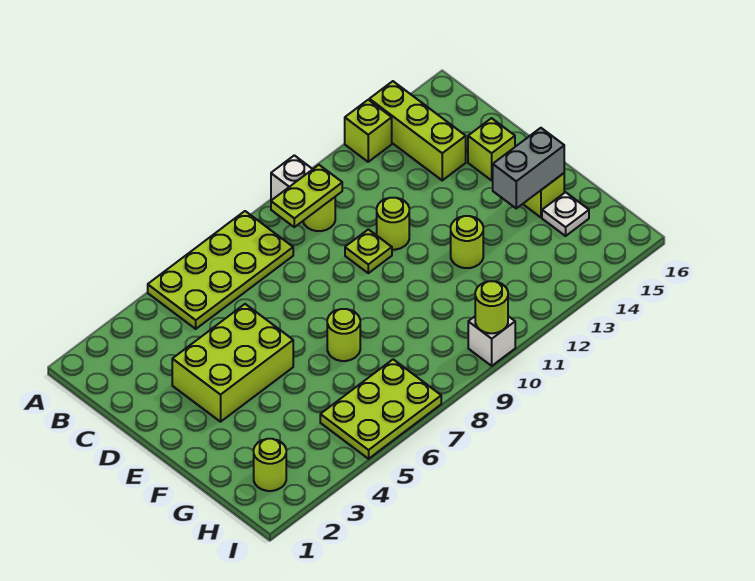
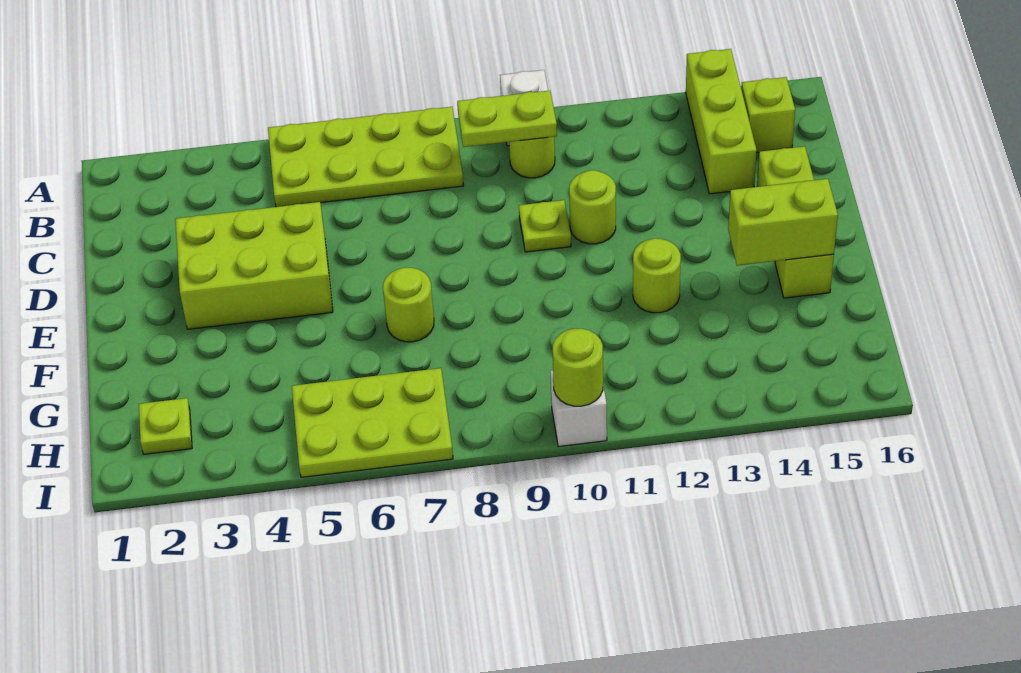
lime 1x1 brick [345,100,392,162] -> lime 1x1 brick moved to [741,77,795,153]
grey 1x2 brick [493,128,564,208] -> lime 1x2 brick [728,179,838,266]
white 1x1 plate [542,192,589,236] -> none
lime 1x1 round brick [254,439,286,491] -> lime 1x1 plate [139,398,192,454]

